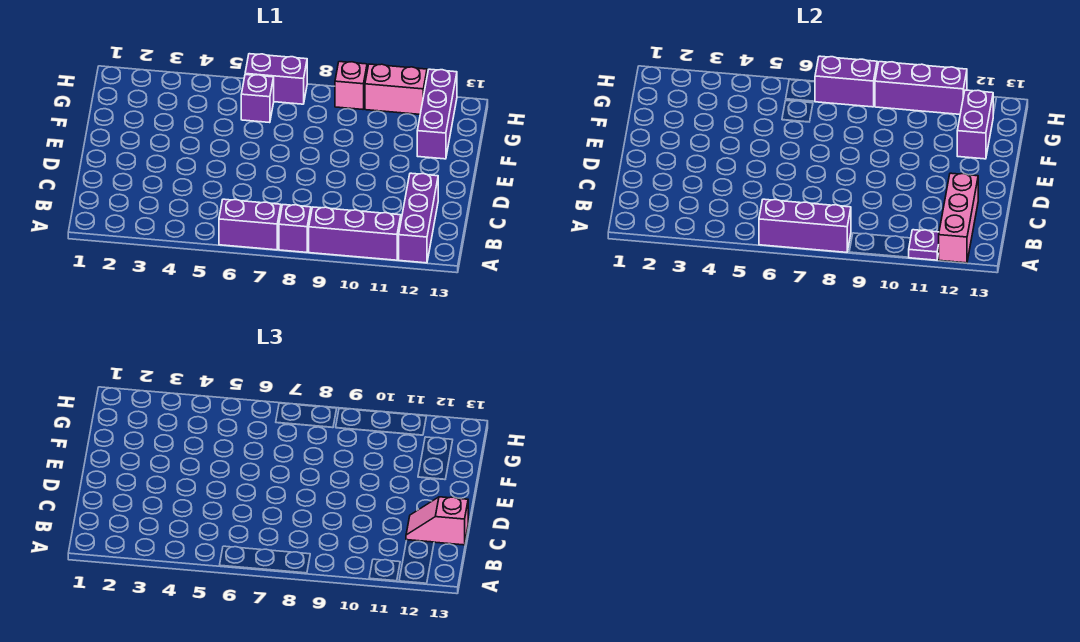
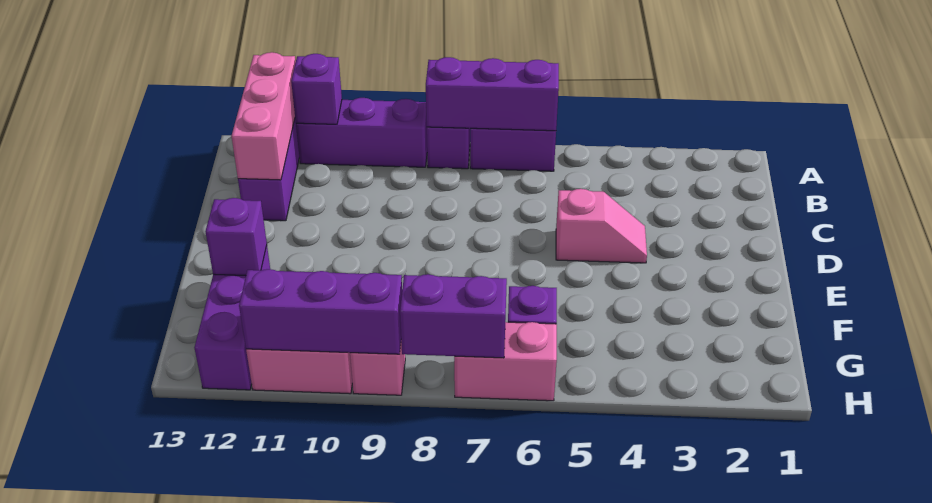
purple 1x1 plate [908,230,939,260] -> purple 1x1 brick [291,54,342,124]
pink 1x2 slope [406,497,468,545] -> pink 1x2 slope moved to [556,189,647,263]
purple 1x2 brick [957,90,993,159] -> purple 1x1 brick [206,198,267,276]
purple 1x2 brick [245,54,307,104] -> pink 1x2 brick [454,322,557,401]

